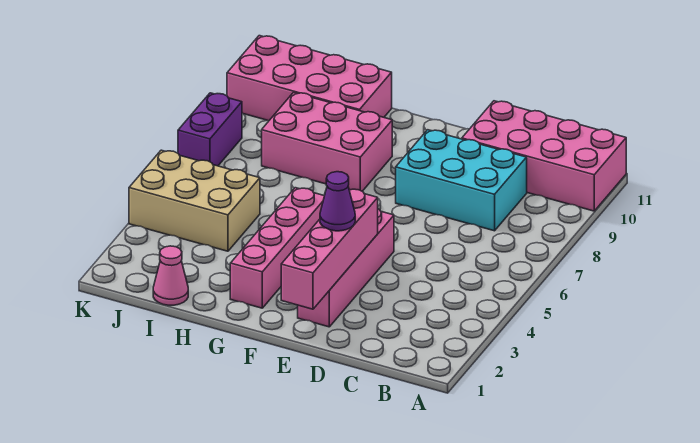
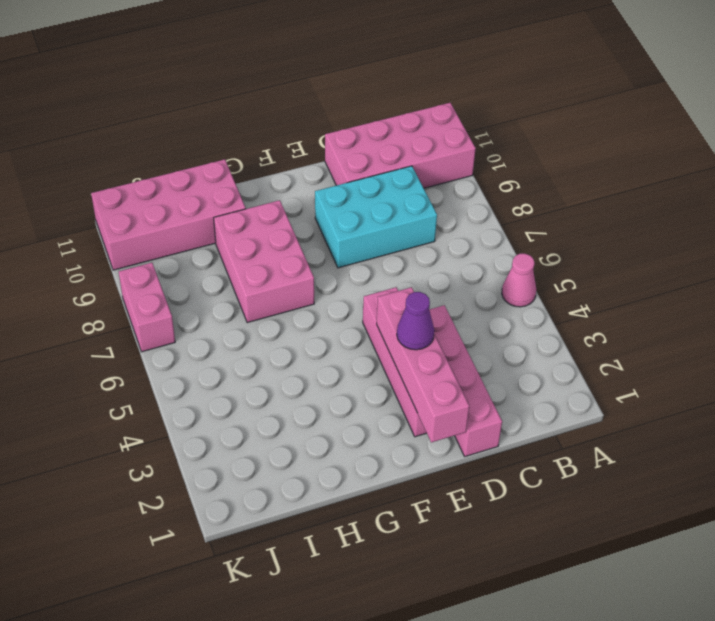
pink 1x4 brick [230,188,324,308] -> pink 1x4 brick moved to [429,305,502,456]
pink 2x3 brick [262,92,392,191] -> pink 2x3 brick turned to [214,200,314,323]
pink 1x1 cone [153,246,188,305] -> pink 1x1 cone moved to [502,254,536,307]
tan 2x3 brick [129,150,260,251] -> none
purple 1x2 brick [178,93,242,166] -> pink 1x2 brick [119,263,175,352]

